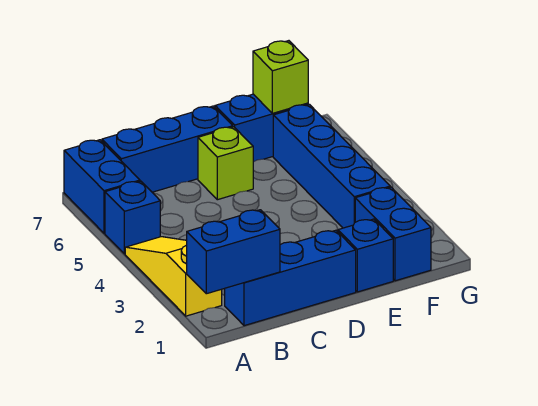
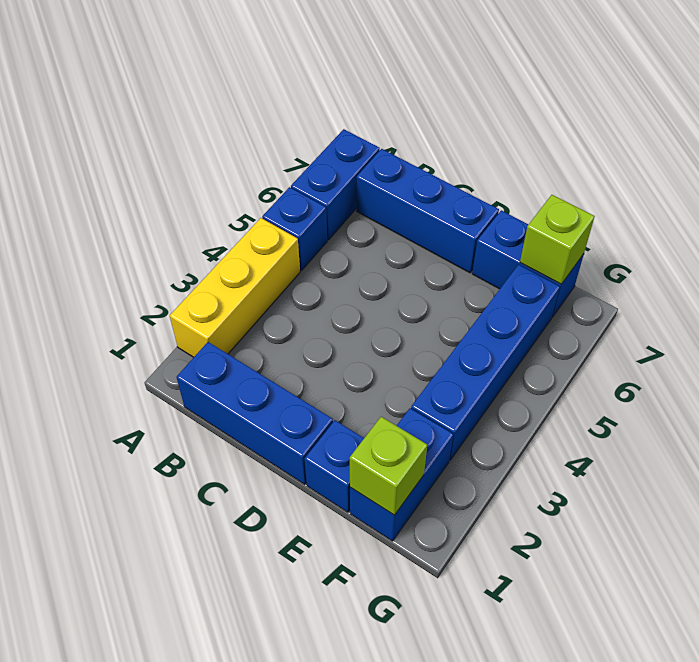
blue 1x2 brick [187,210,280,294] -> none
yellow 1x3 slope [125,237,222,316] -> yellow 1x3 brick [170,218,300,357]
lime 1x1 brick [198,127,253,200] -> lime 1x1 brick moved to [350,417,427,515]

